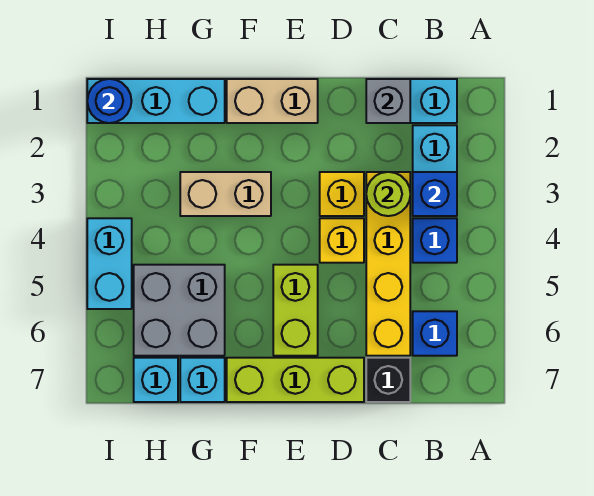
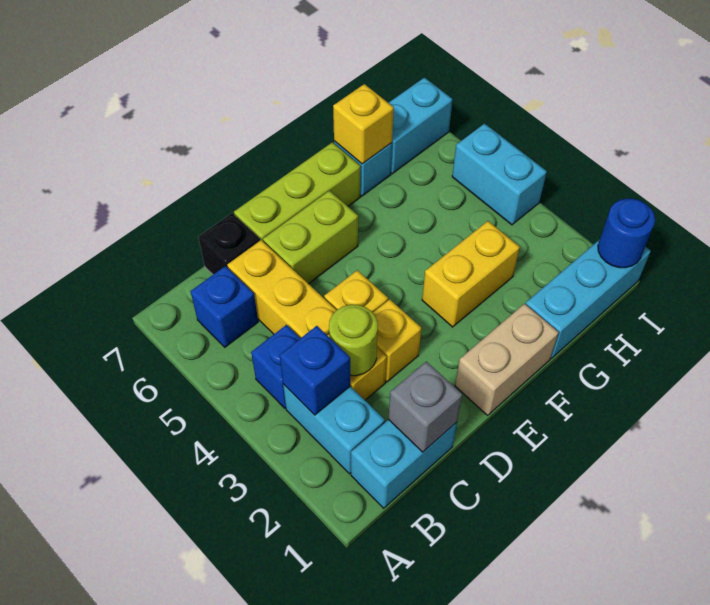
lime 1x2 brick [273,265,318,356] -> lime 1x2 brick turned to [263,191,358,284]
tan 1x2 brick [180,172,271,216] -> yellow 1x2 brick [422,221,520,327]
grey 2x2 brick [134,265,225,356] -> none
none -> yellow 1x1 brick [333,84,394,164]
cyan 1x1 brick [134,358,178,402] -> cyan 1x2 brick [389,78,453,174]

